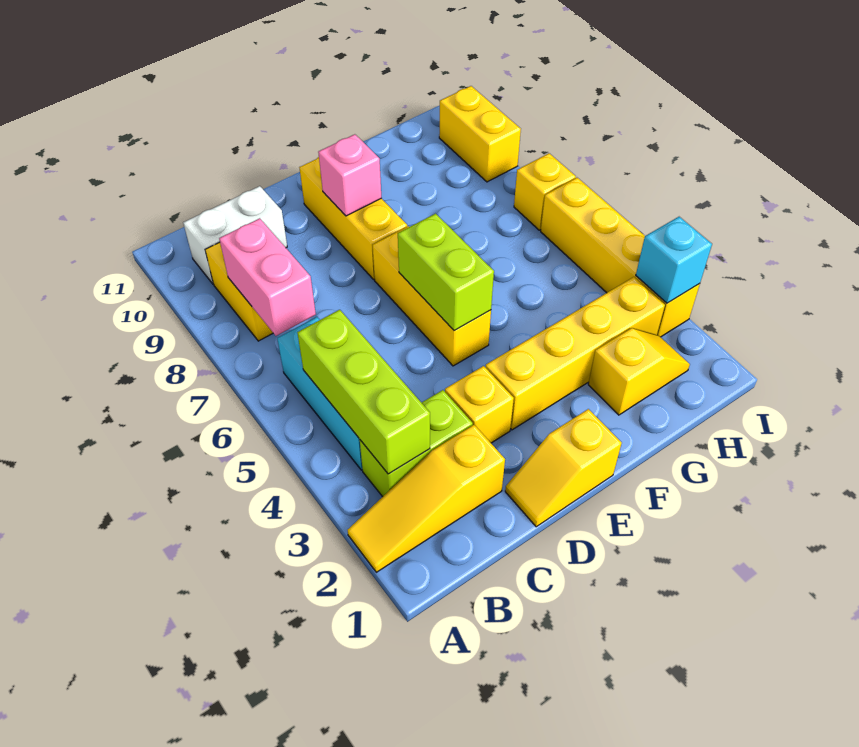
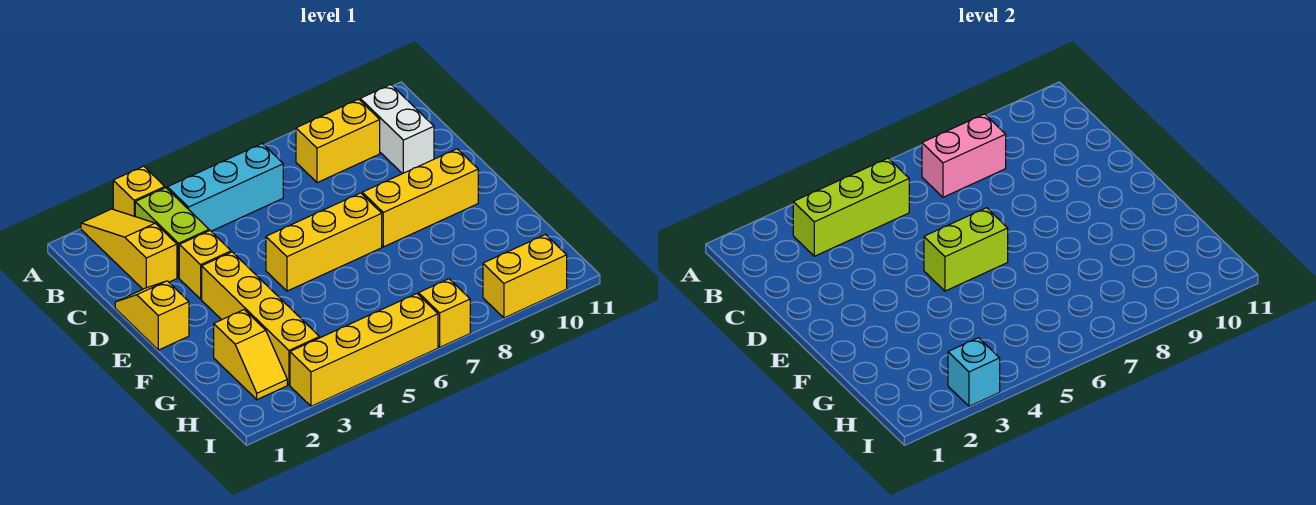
none -> yellow 1x1 brick [113,166,165,216]
pink 1x1 brick [318,134,381,216] -> none

